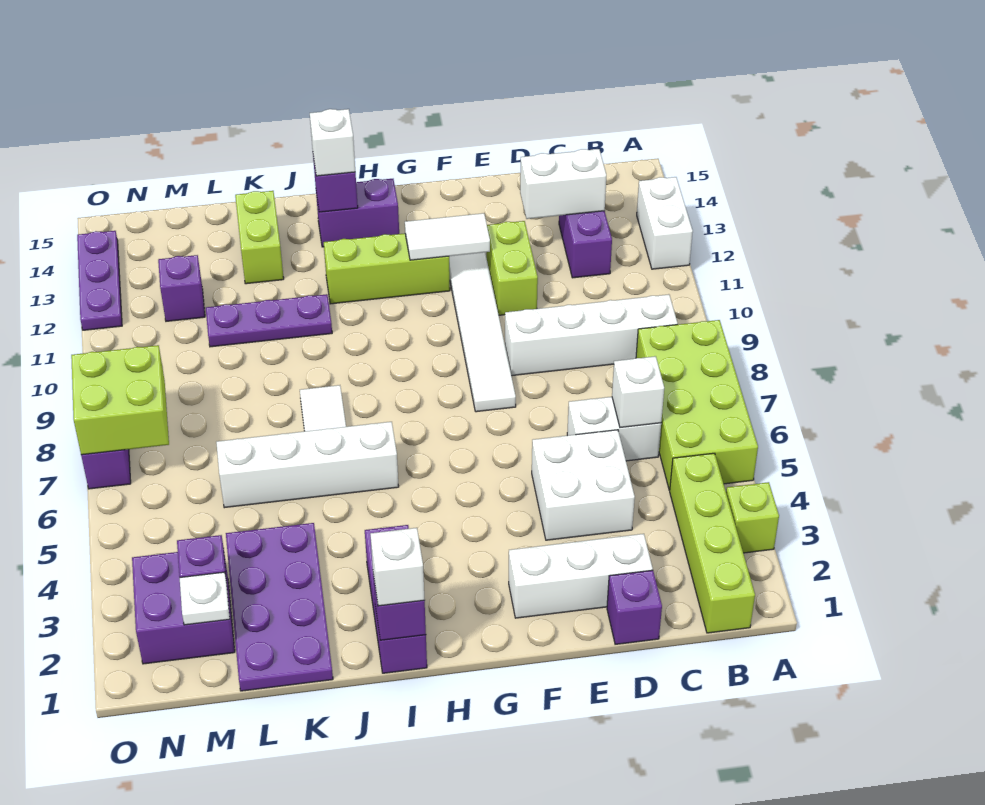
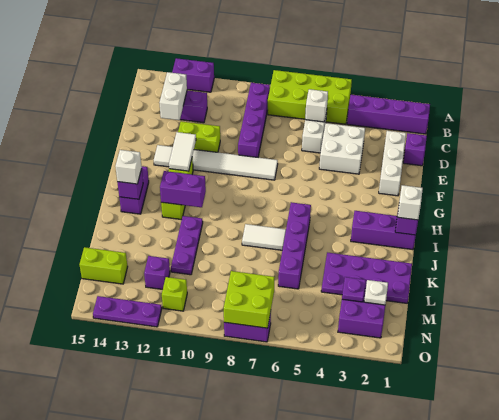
lime 1x1 brick [726,482,779,553] -> lime 1x1 brick moved to [162,277,187,311]
white 1x2 brick [637,177,693,269] -> purple 1x2 brick [172,58,214,92]
lime 1x4 brick [670,453,755,633] -> purple 1x4 brick [347,95,430,134]
white 1x4 brick [505,294,678,376] -> purple 1x4 brick [238,83,270,157]
white 1x4 brick [216,422,399,508] -> purple 1x4 brick [278,202,311,289]
none -> purple 1x2 brick [160,171,206,207]
lime 1x2 brick [235,191,284,284] -> lime 1x2 brick moved to [79,247,128,284]

